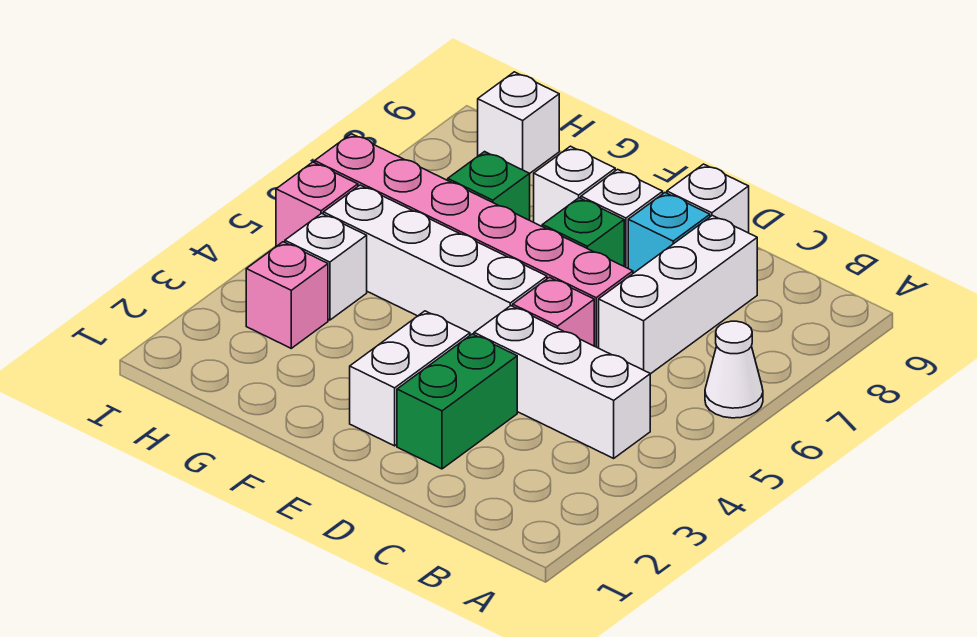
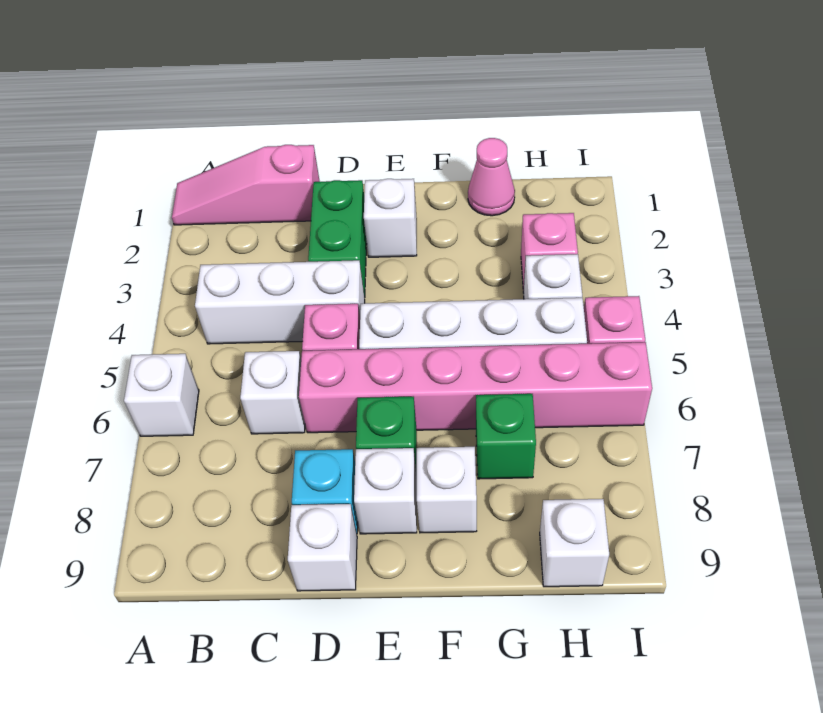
none -> pink 1x3 slope [172,145,320,225]
white 1x1 cone [705,321,763,418] -> white 1x1 brick [124,354,199,436]
white 1x3 brick [599,216,757,374] -> white 1x1 brick [240,351,305,434]
white 1x2 brick [350,311,470,446] -> white 1x1 brick [364,179,417,257]
none -> pink 1x1 cone [468,138,515,216]

